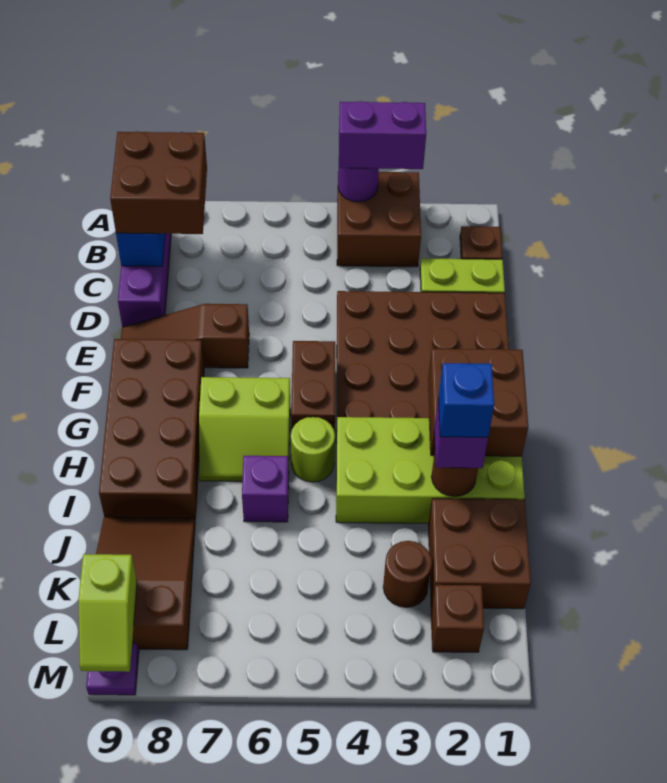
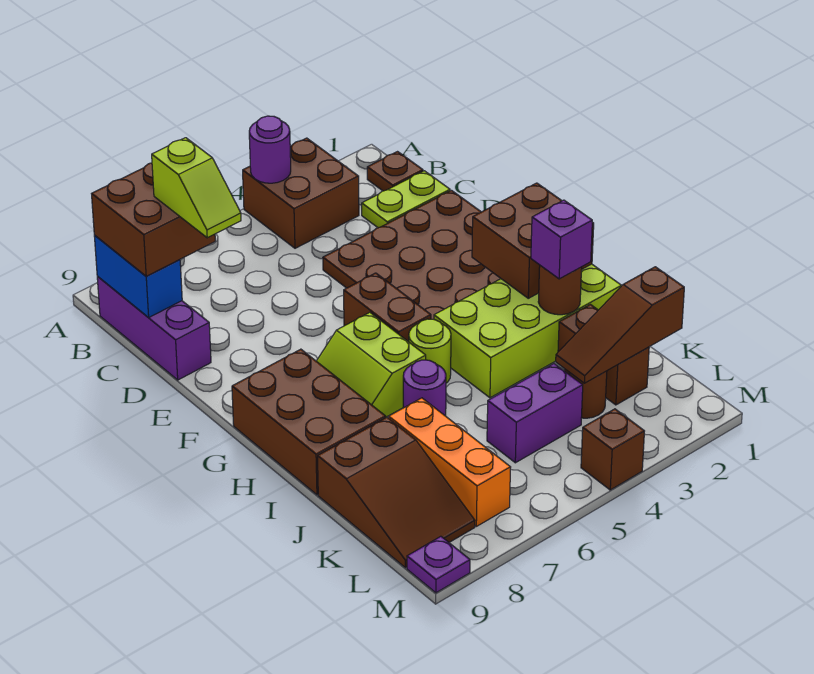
purple 1x2 brick [339,101,426,169] -> purple 1x2 brick moved to [487,364,583,463]
brown 1x3 slope [121,304,249,368] -> brown 1x3 slope moved to [556,267,684,383]
brown 2x4 brick [99,339,204,518] -> brown 2x3 brick [232,349,386,495]
lime 2x2 slope [199,377,290,481] -> lime 2x2 slope turned to [317,312,426,417]
blue 1x1 brick [439,363,494,437] -> none
purple 1x1 brick [242,456,289,522] -> purple 1x1 round brick [403,360,446,416]
brown 2x2 brick [428,499,531,609] -> brown 1x2 brick [558,305,649,405]
none -> orange 1x3 brick [389,398,511,526]
brown 2x3 slope [96,517,195,650] -> brown 2x3 slope turned to [318,417,475,568]
brown 1x1 brick [431,585,484,652] -> brown 1x1 brick moved to [581,409,644,490]
lime 1x2 slope [78,554,137,672] -> lime 1x2 slope moved to [152,138,241,238]

